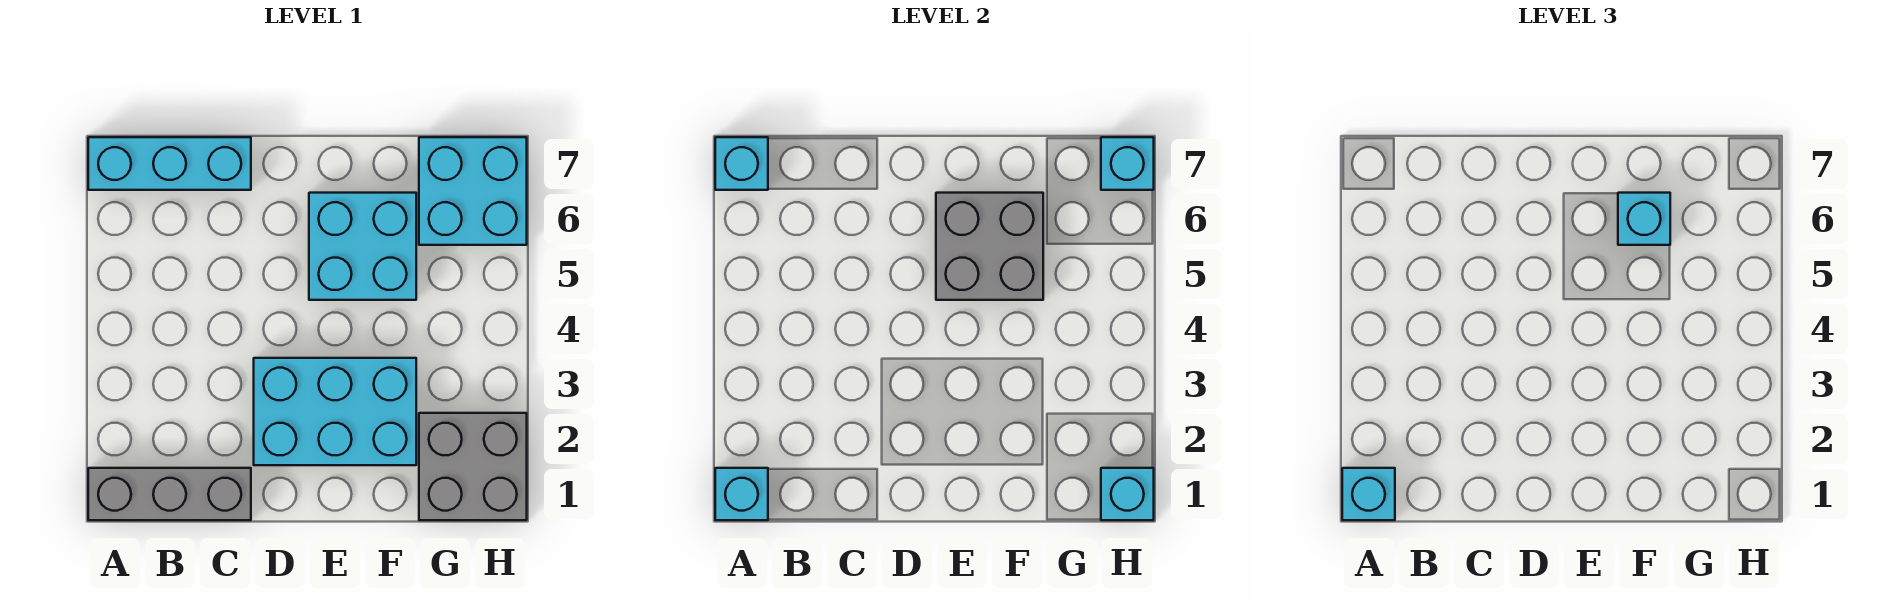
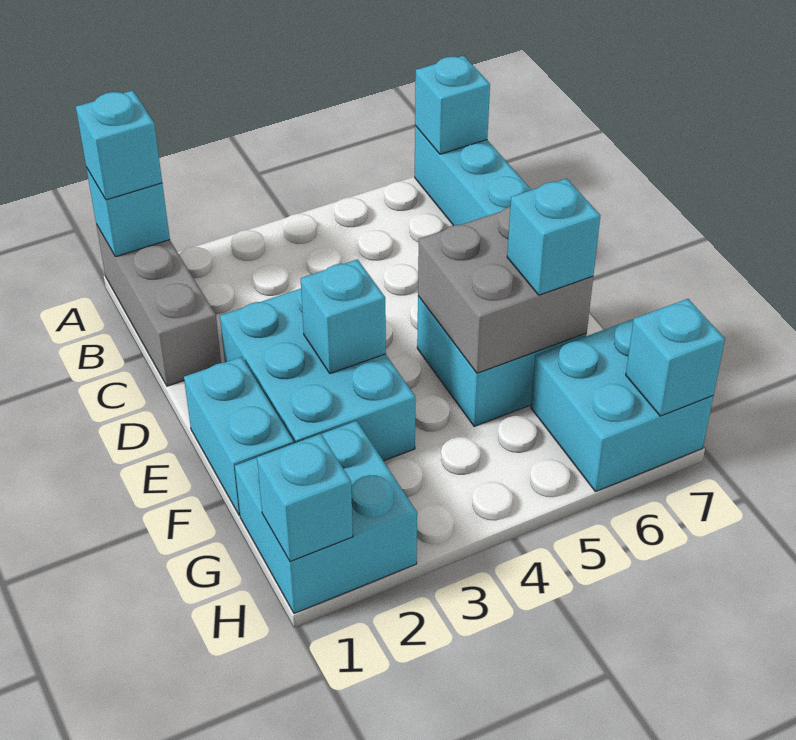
none -> cyan 1x2 brick [184,357,294,516]
none -> cyan 1x1 brick [301,259,386,373]
grey 2x2 brick [419,413,527,520] -> cyan 2x2 brick [235,421,417,613]

